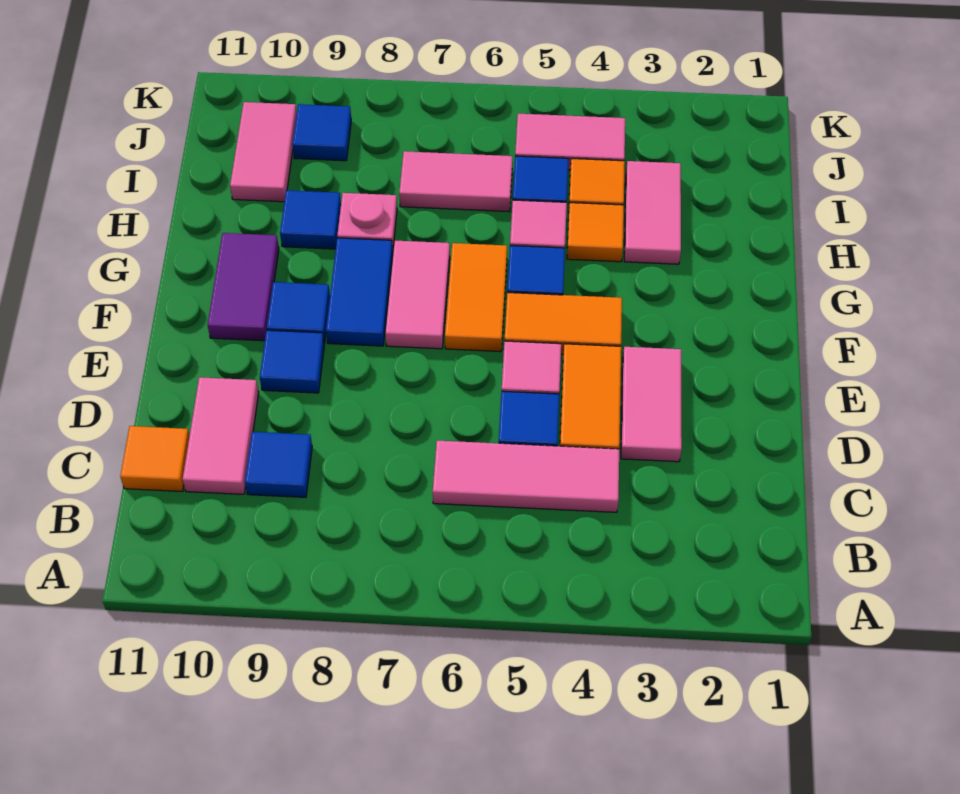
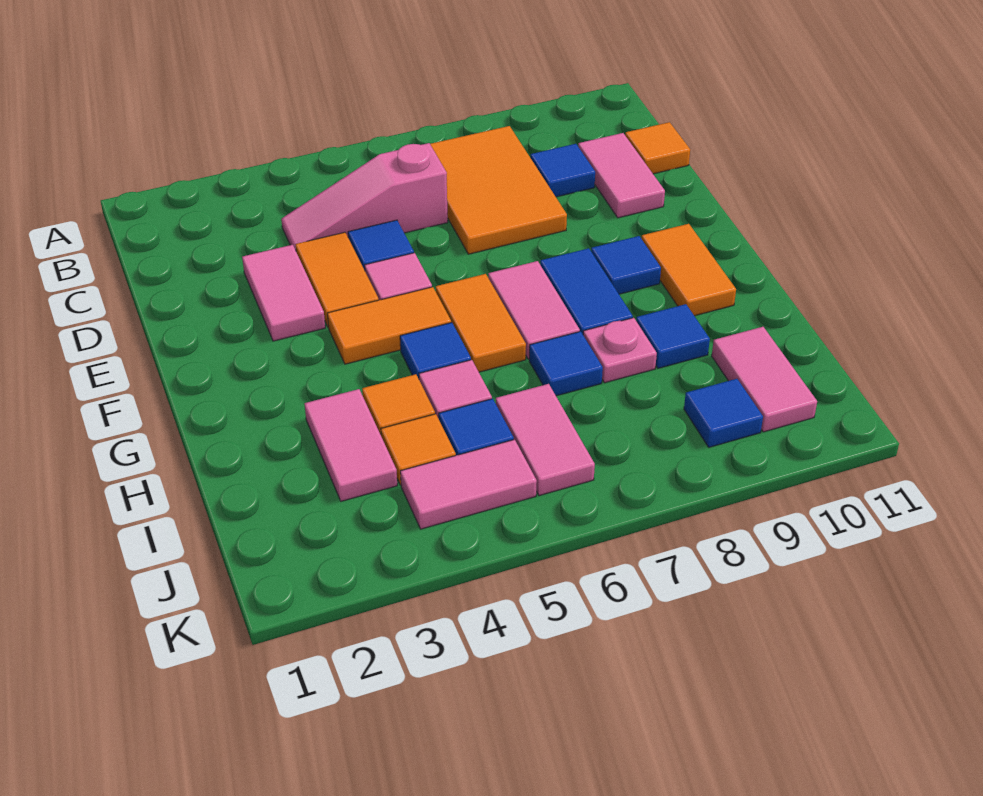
none -> orange 2x3 tile [430,126,567,254]
pink 1x3 tile [433,441,619,512] -> pink 1x3 slope [281,143,448,250]
blue 1x1 tile [260,330,324,393] -> blue 1x1 tile moved to [529,331,603,396]
purple 1x2 tile [208,233,279,341] -> orange 1x2 tile [641,224,736,316]
pink 1x2 tile [399,151,512,211] -> pink 1x2 tile turned to [496,384,595,496]

